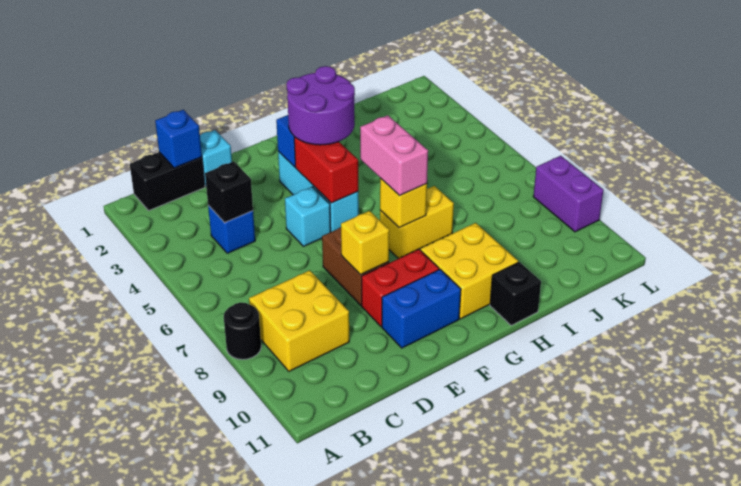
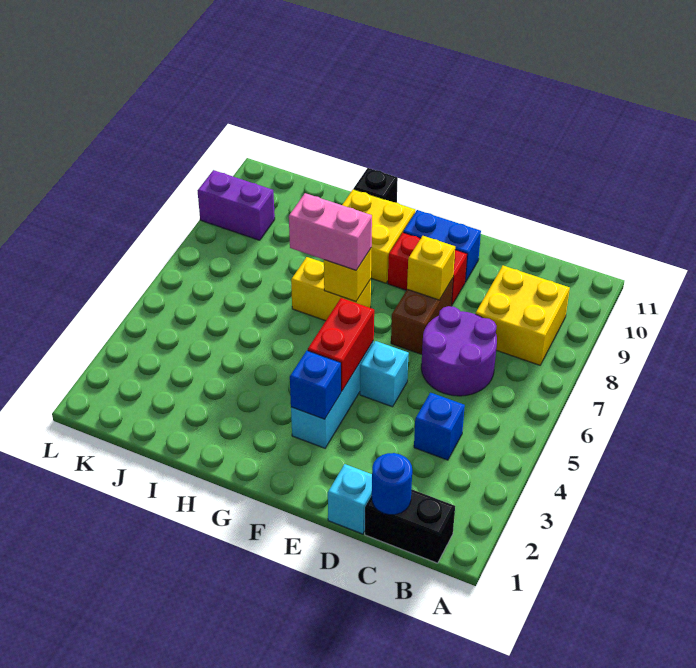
black 1x1 round brick [224,302,261,360] -> none
blue 1x1 brick [155,110,202,168] -> blue 1x1 round brick [372,453,412,515]
black 1x1 brick [205,161,253,223] -> none
purple 2x2 round brick [287,66,355,145] -> purple 2x2 round brick moved to [421,306,497,396]
pink 1x2 brick [360,115,428,196] -> pink 1x2 brick turned to [289,193,372,270]
purple 1x2 brick [533,156,603,232] -> purple 1x2 brick turned to [198,170,275,240]

